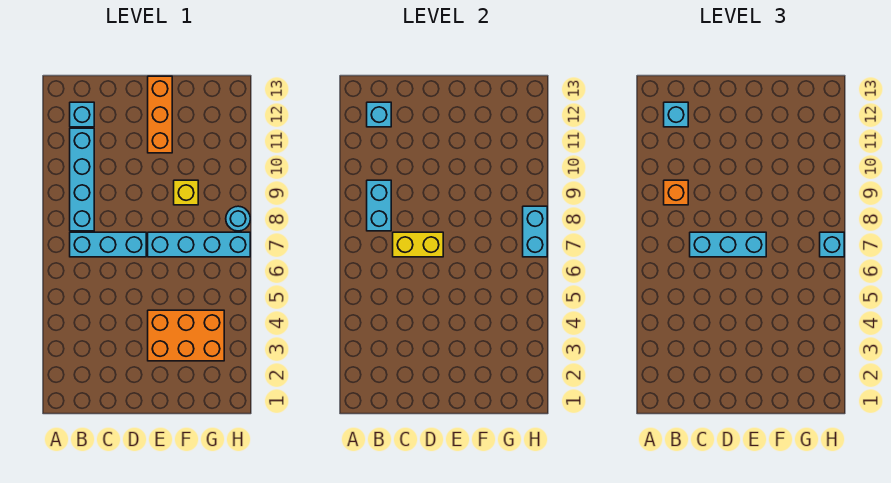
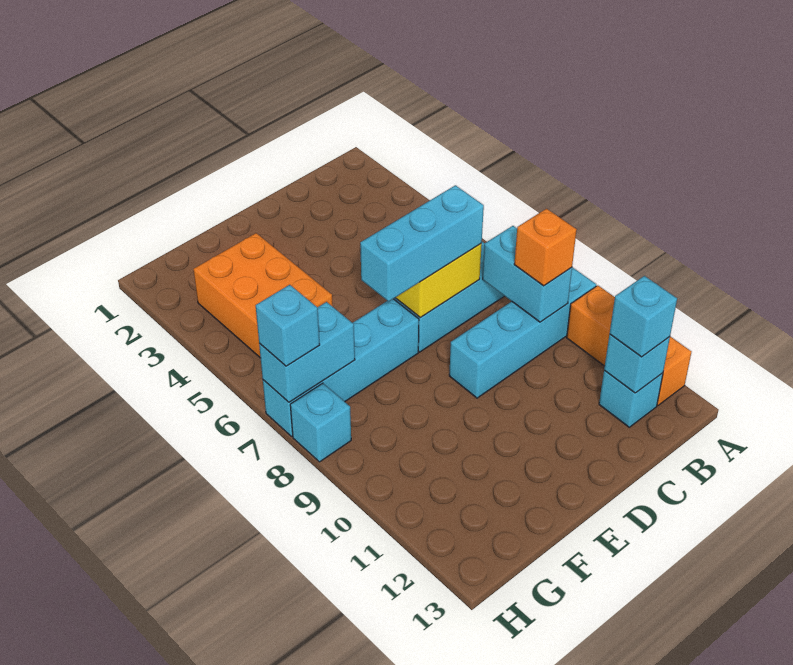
cyan 1x4 brick [70,128,94,231] -> cyan 1x4 brick turned to [449,267,596,398]
orange 2x3 brick [148,310,224,361] -> orange 2x3 brick turned to [193,233,333,358]
orange 1x3 brick [148,76,172,153] -> orange 1x3 brick moved to [567,285,692,406]
yellow 1x1 brick [174,180,198,205] -> none
cyan 1x2 brick [523,206,547,257] -> cyan 1x2 brick turned to [259,302,355,402]
cyan 1x1 round brick [226,206,250,231] -> cyan 1x1 brick [290,383,351,462]

